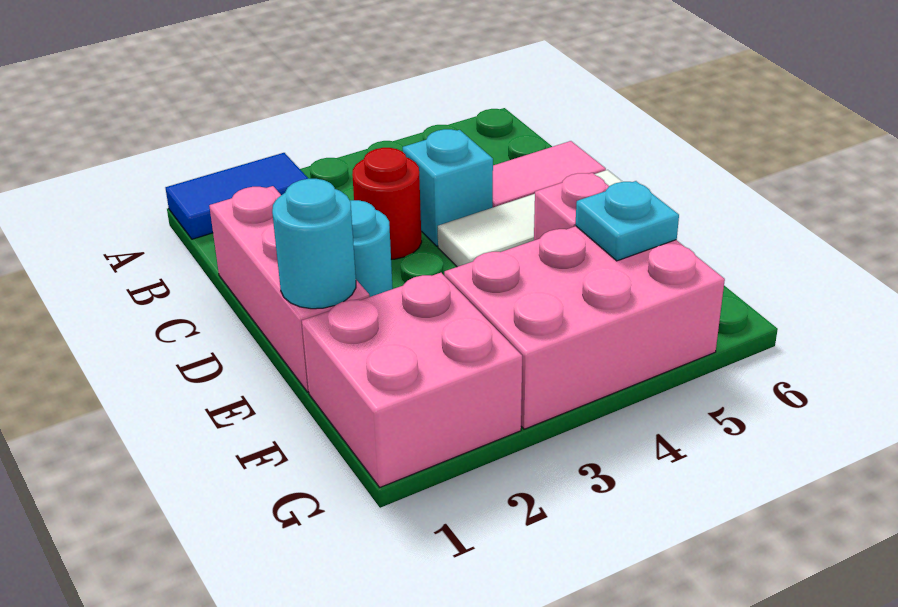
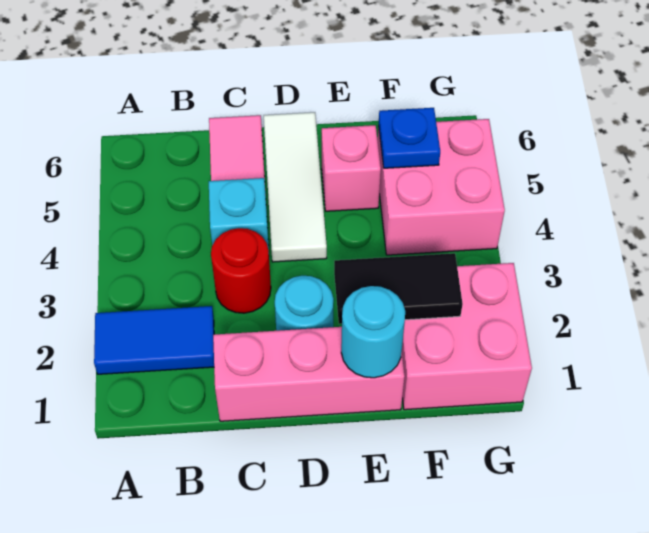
blue 1x2 tile [165,153,308,239] -> blue 1x2 tile turned to [94,306,214,374]
none -> black 1x2 tile [334,253,463,324]
pink 2x3 brick [444,226,725,429] -> pink 2x2 brick [378,119,505,255]
cyan 1x1 plate [575,181,679,261] -> blue 1x1 plate [378,108,440,168]

